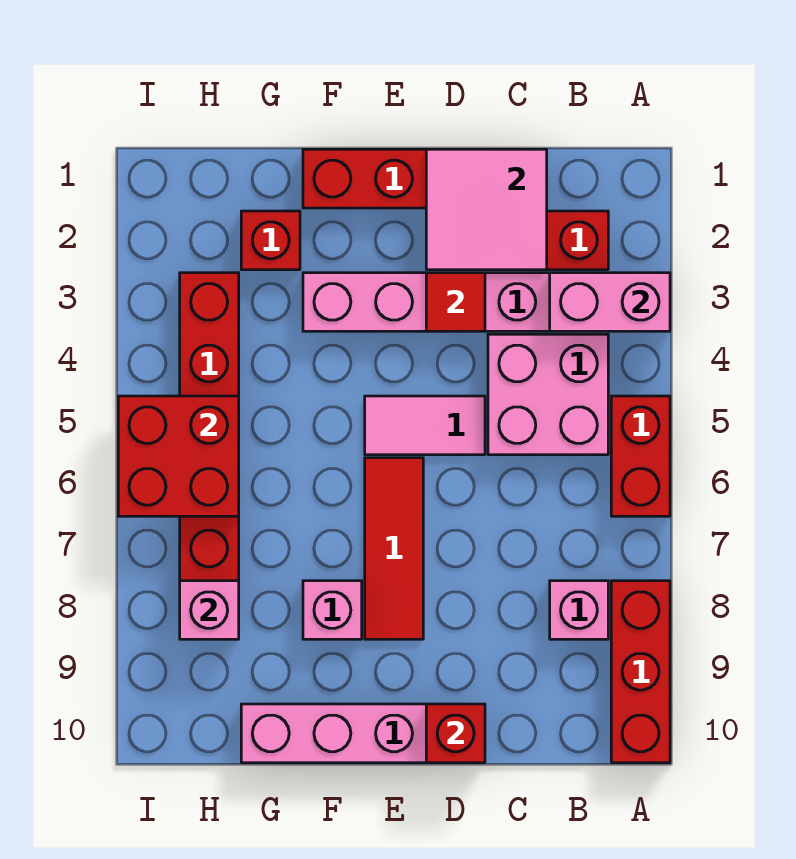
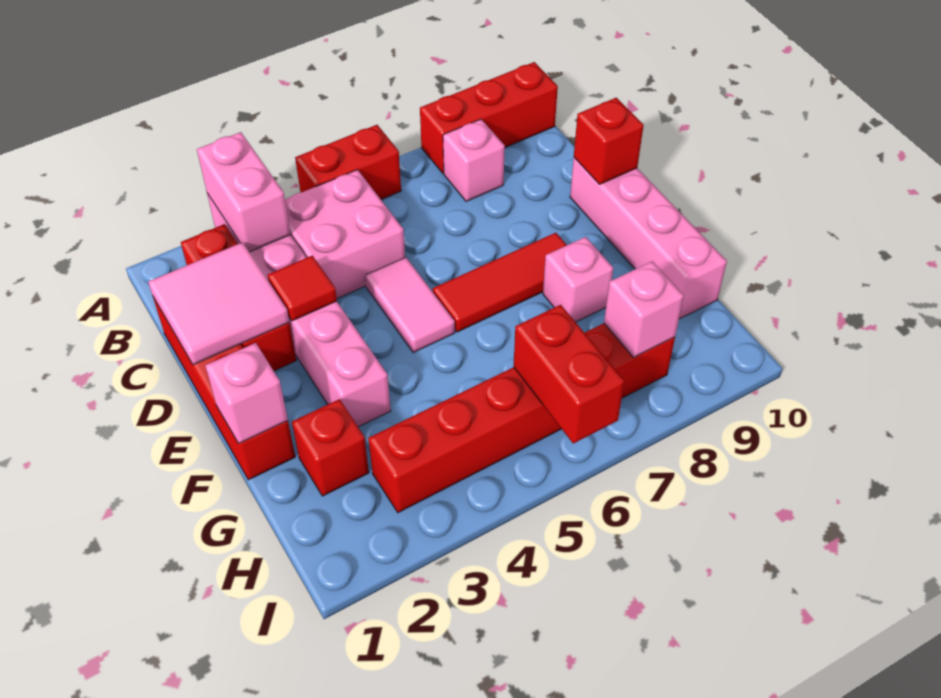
none -> pink 1x1 brick [205,343,288,443]
red 2x2 brick [118,396,239,516] -> red 1x2 brick [514,305,624,444]

